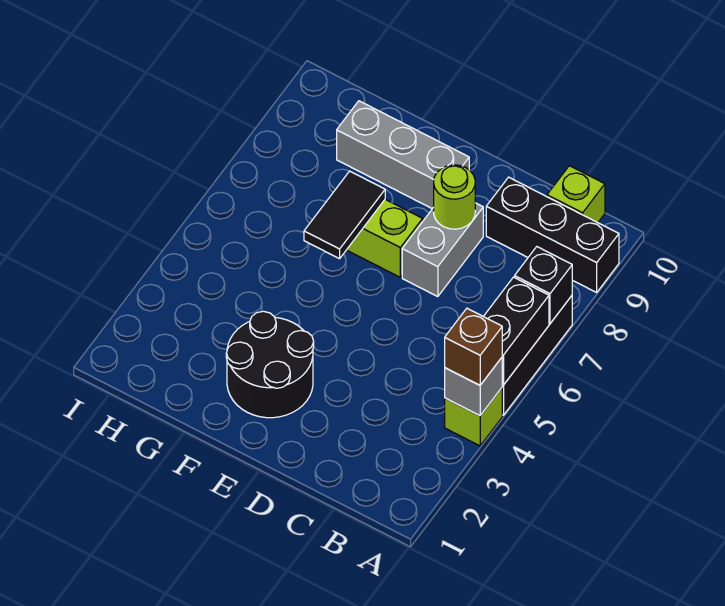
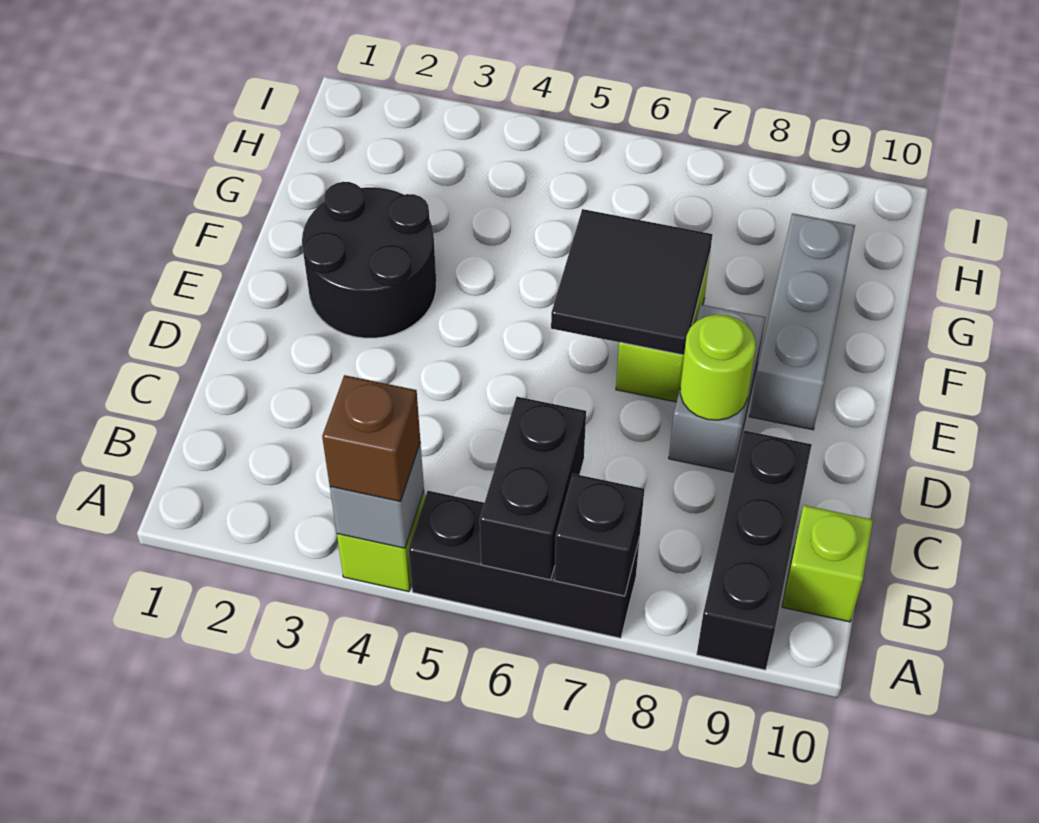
black 1x2 brick [484,277,549,385] -> black 1x2 brick turned to [480,397,586,580]
grey 1x2 brick [402,203,483,297] -> grey 1x2 brick turned to [669,305,765,472]
black 1x2 tile [304,171,385,259] -> black 2x2 tile [551,209,712,355]

